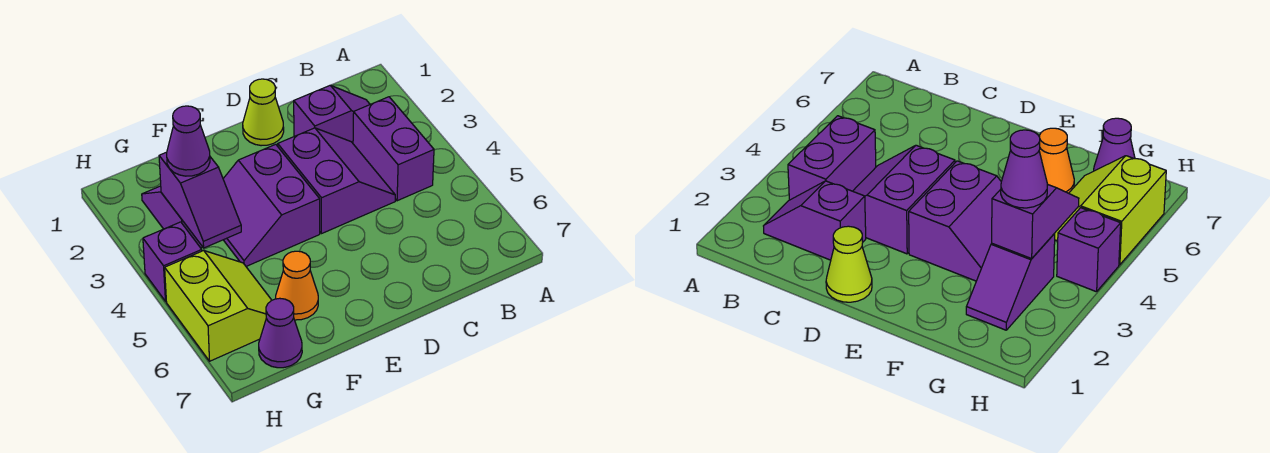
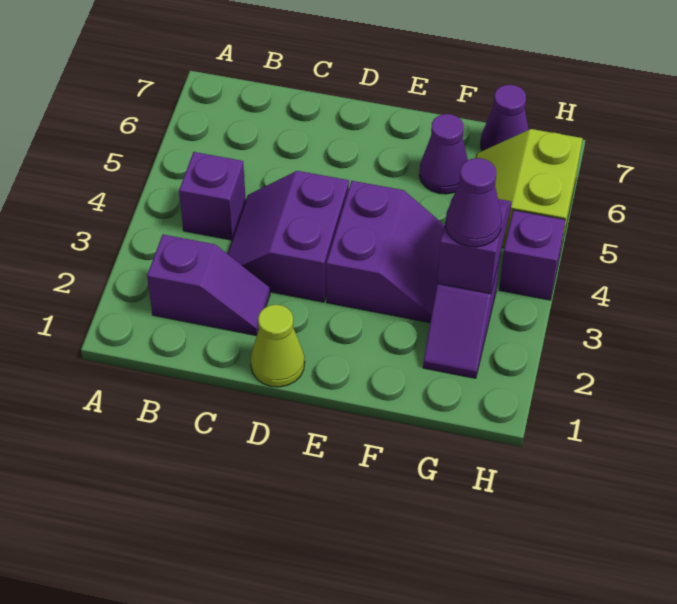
purple 1x2 slope [294,85,370,143] -> purple 1x2 slope turned to [147,234,270,336]
purple 1x2 brick [353,97,434,201] -> purple 1x1 brick [179,152,246,240]
orange 1x1 cone [276,251,318,320] -> purple 1x1 cone [419,114,468,194]

